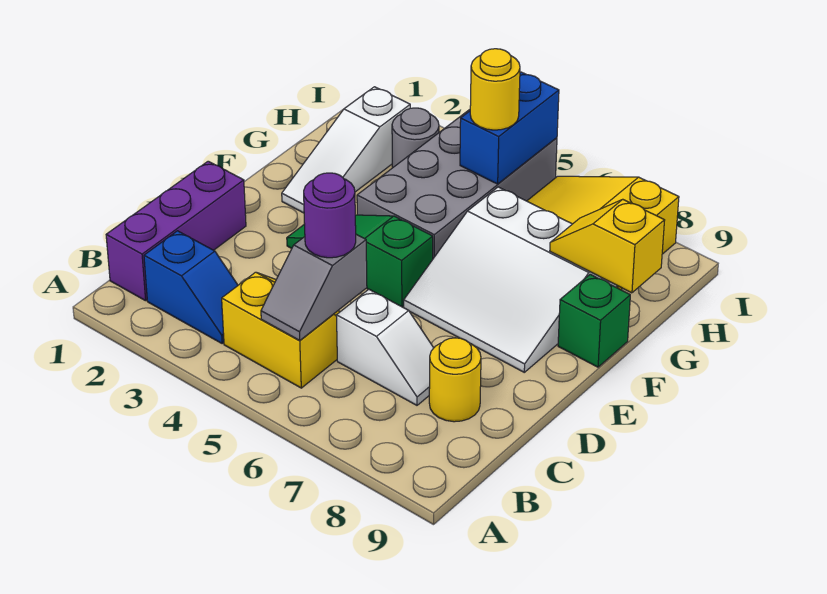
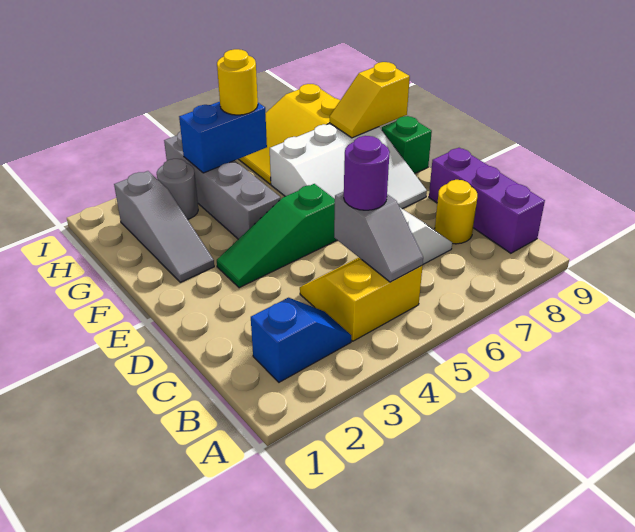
purple 1x3 brick [106,161,246,301] -> purple 1x3 brick moved to [429,148,545,253]
white 1x3 slope [282,87,410,213] -> grey 1x3 slope [114,171,214,282]
grey 2x4 brick [357,110,557,258] -> grey 1x4 brick [164,131,281,239]
blue 1x2 brick [460,72,559,184] -> blue 1x2 brick turned to [179,102,267,173]

